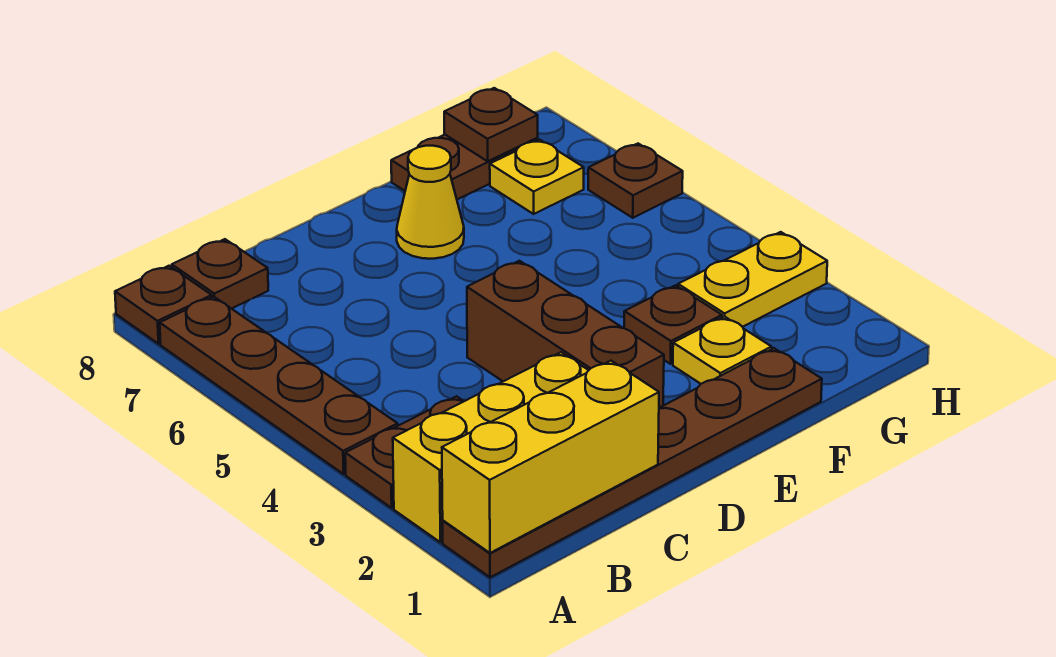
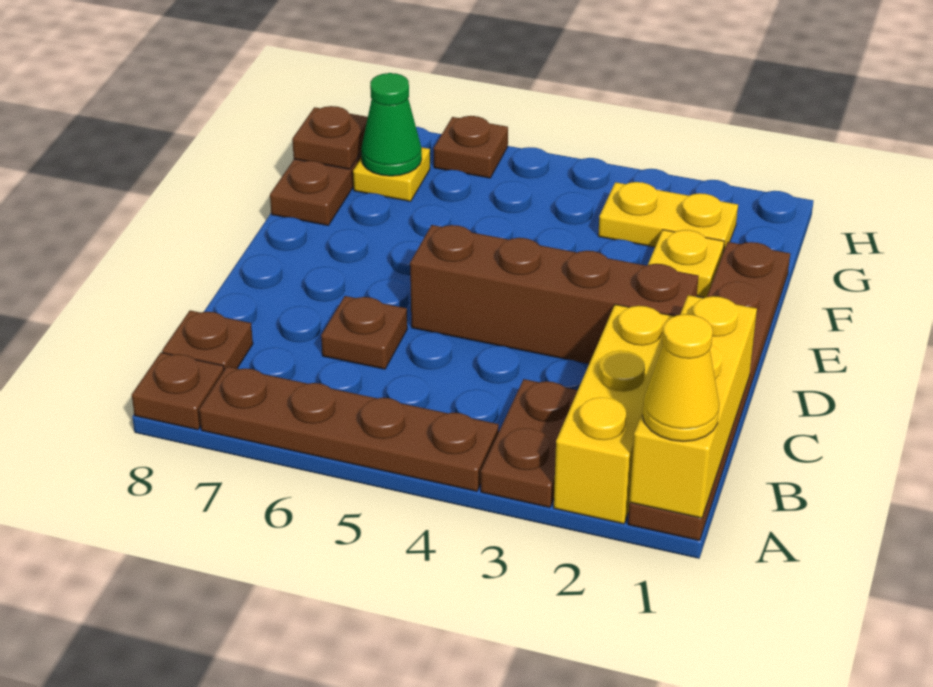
brown 1x3 brick [467,261,664,408] -> brown 1x4 brick [410,225,699,364]
yellow 1x1 cone [397,146,464,259] -> yellow 1x1 cone moved to [643,314,719,442]
brown 1x1 plate [624,285,722,364] -> brown 1x1 plate moved to [321,296,407,369]
yellow 1x2 plate [678,232,827,327] -> yellow 1x2 plate turned to [598,182,738,252]
none -> green 1x1 cone [361,73,422,176]

